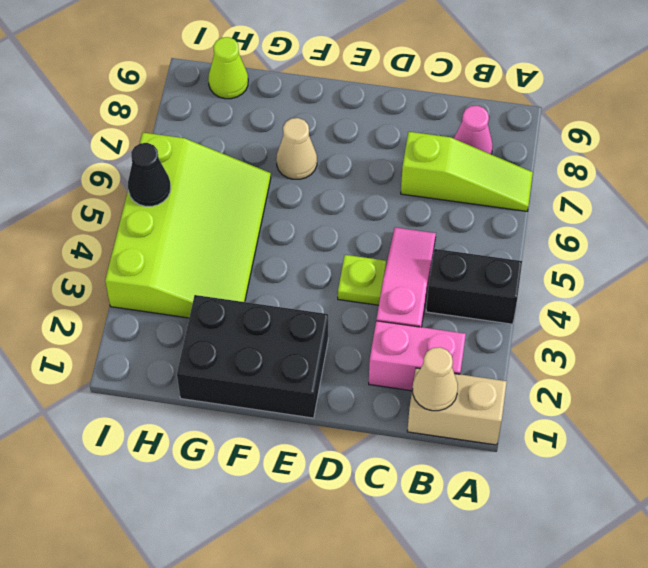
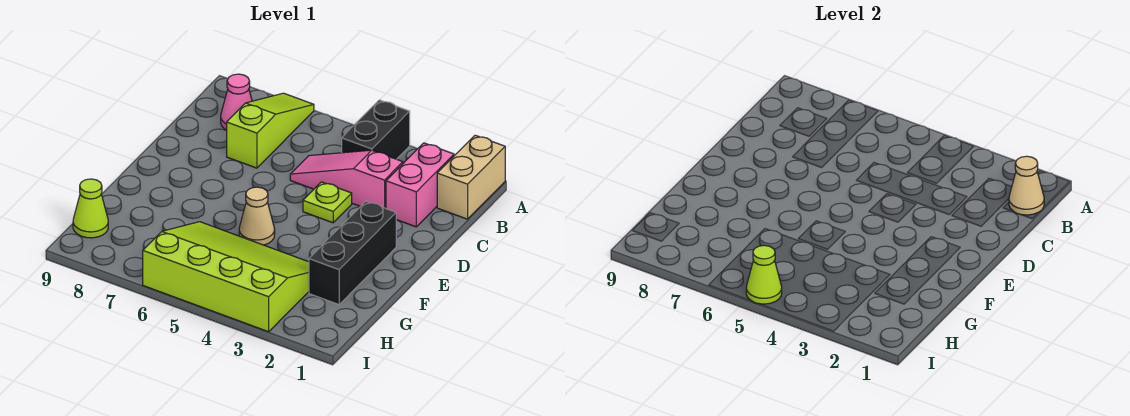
black 2x3 brick [177,295,328,418] -> black 1x3 brick [309,201,396,305]
tan 1x1 cone [276,118,317,179] -> tan 1x1 cone moved to [239,187,275,245]
black 1x1 cone [128,143,171,206] -> lime 1x1 cone [746,245,782,304]

